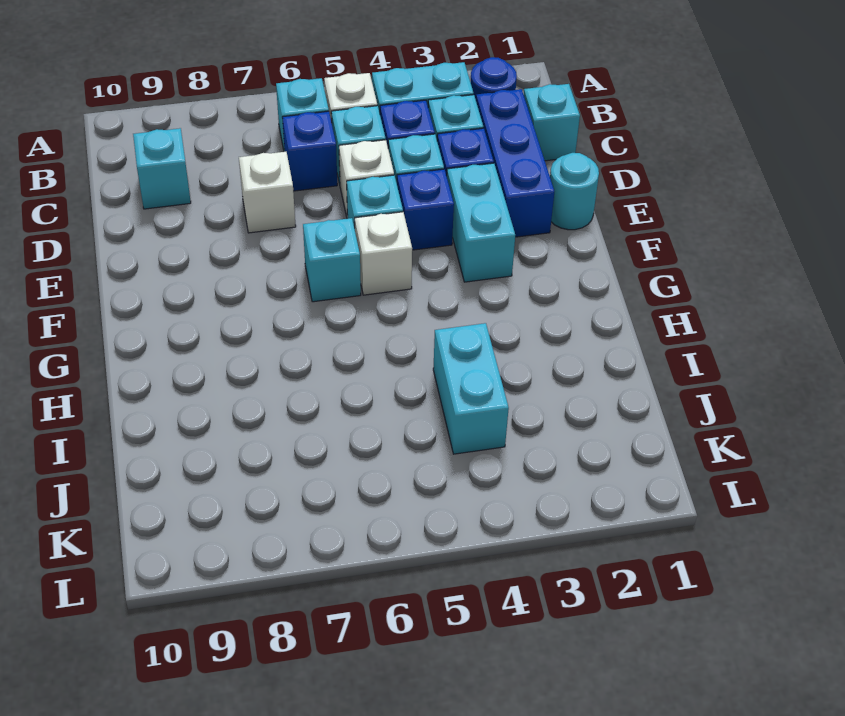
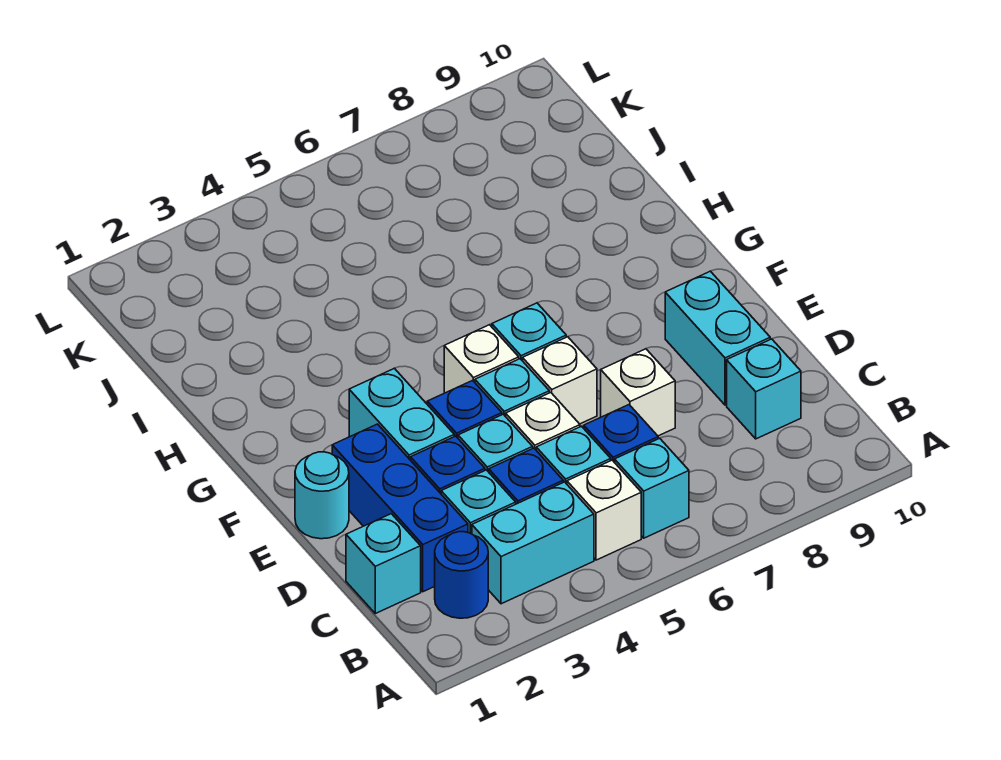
none -> white 1x1 brick [523,337,597,424]
cyan 1x2 brick [433,323,509,454] -> cyan 1x2 brick moved to [665,271,770,405]

